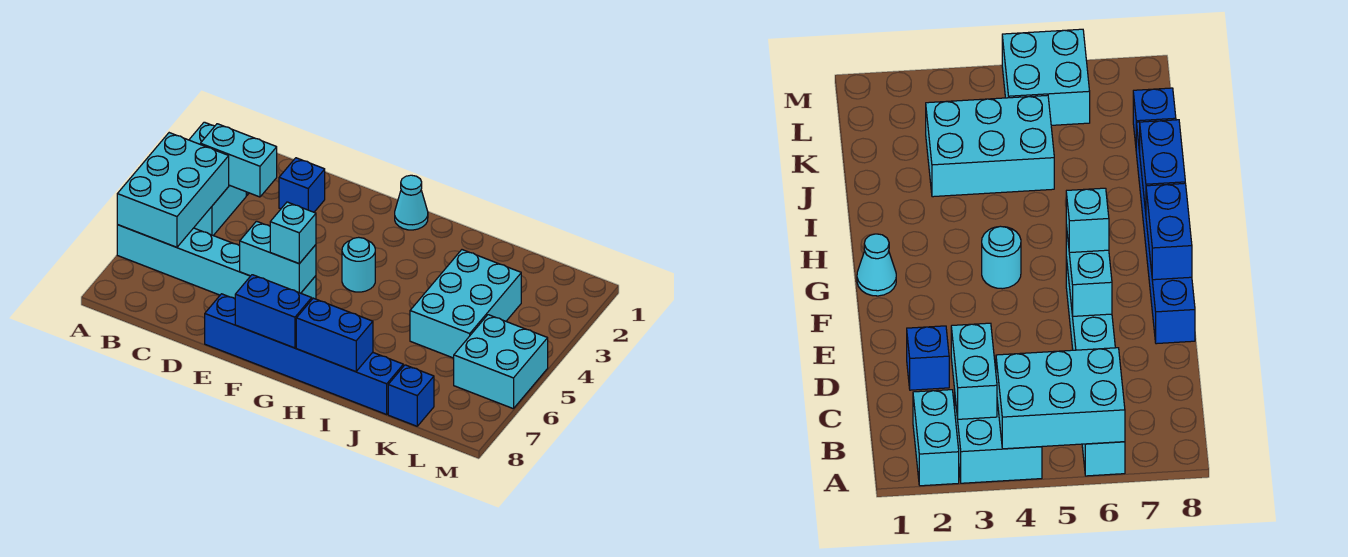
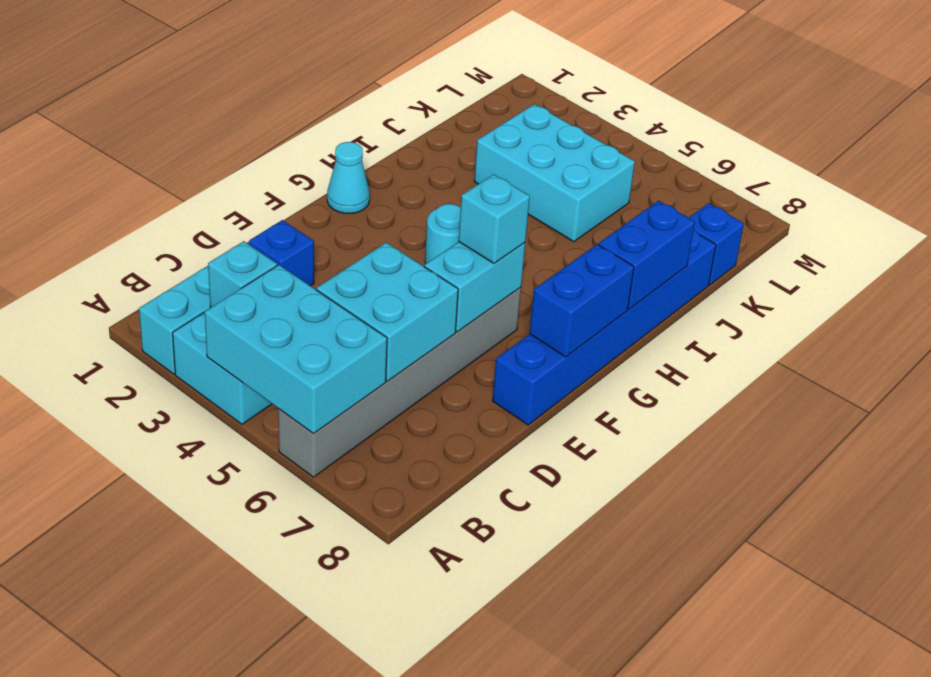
cyan 1x6 brick [117,225,316,299] -> grey 1x6 brick [278,287,521,477]
cyan 1x2 brick [200,124,277,197] -> cyan 1x1 brick [208,241,277,308]
cyan 2x2 brick [454,315,548,409] -> cyan 2x2 brick moved to [316,243,458,381]

